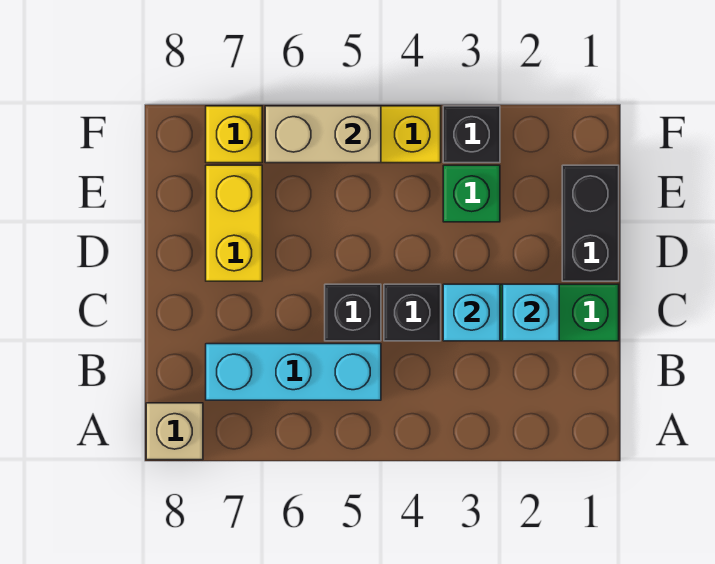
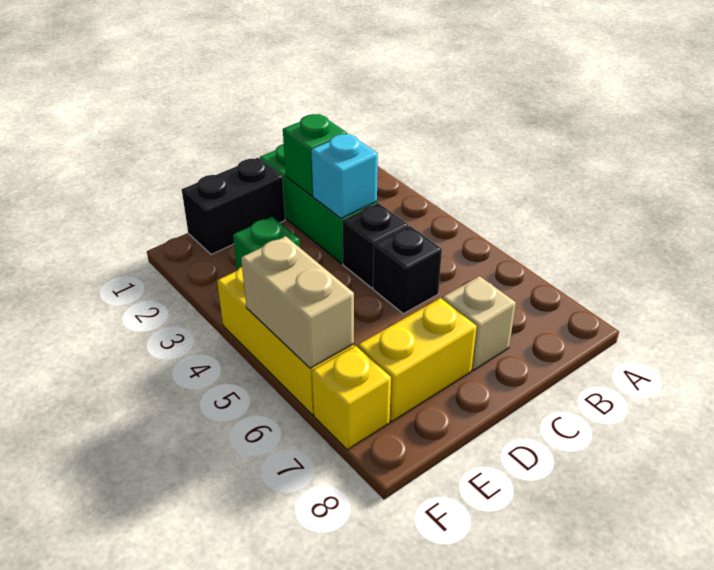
tan 1x1 brick [146,403,203,460] -> tan 1x1 brick moved to [442,276,516,370]
cyan 1x3 brick [206,344,381,400] -> none
cyan 1x1 brick [503,284,559,341] -> green 1x1 brick [283,114,347,196]
black 1x1 brick [443,106,500,163] -> none

